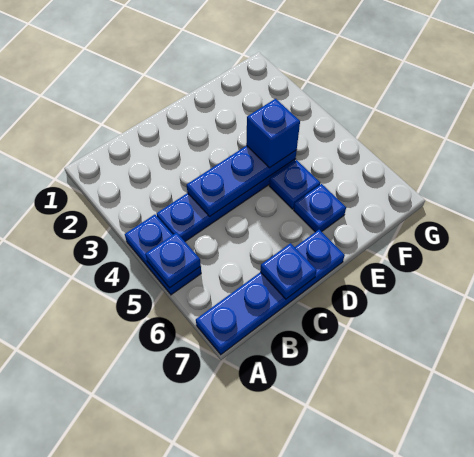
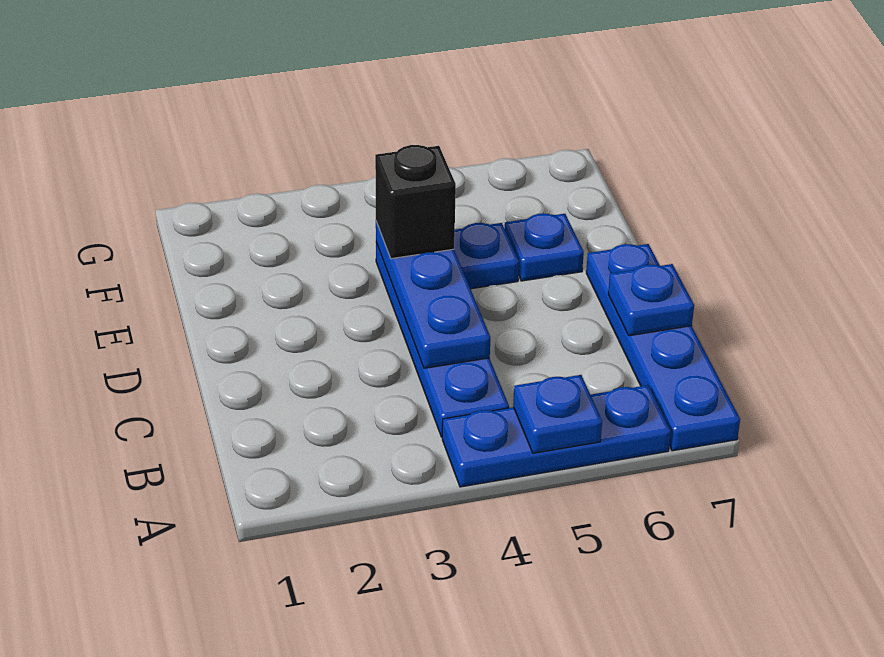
blue 1x2 plate [125,215,201,295] -> blue 1x3 plate [442,385,671,487]
blue 1x1 brick [246,99,300,168] -> black 1x1 brick [375,145,456,259]

